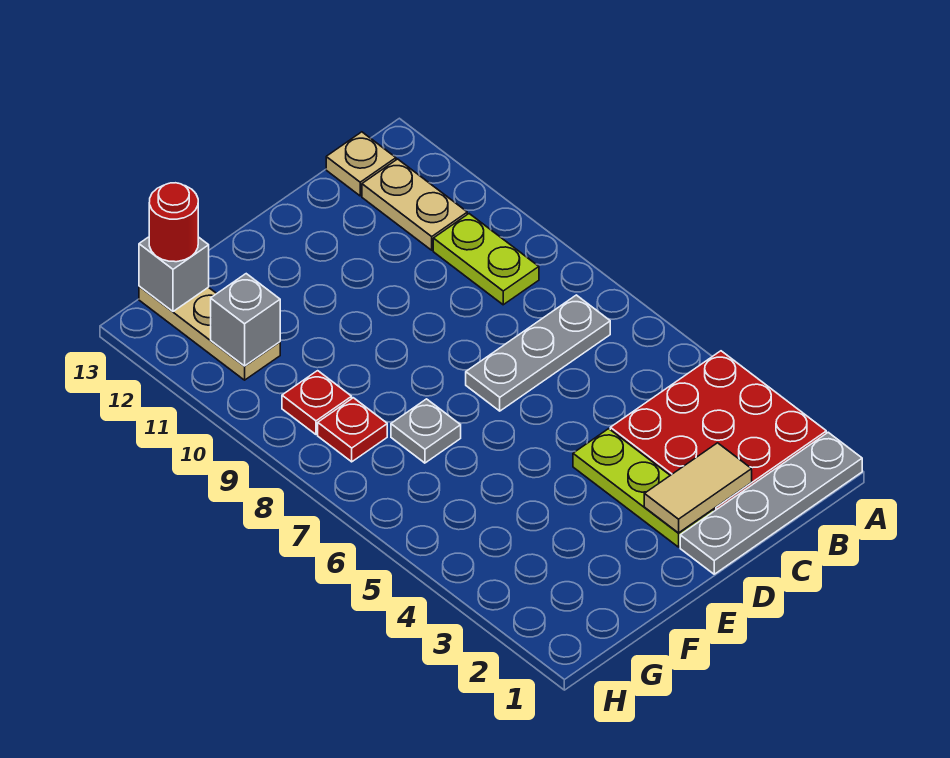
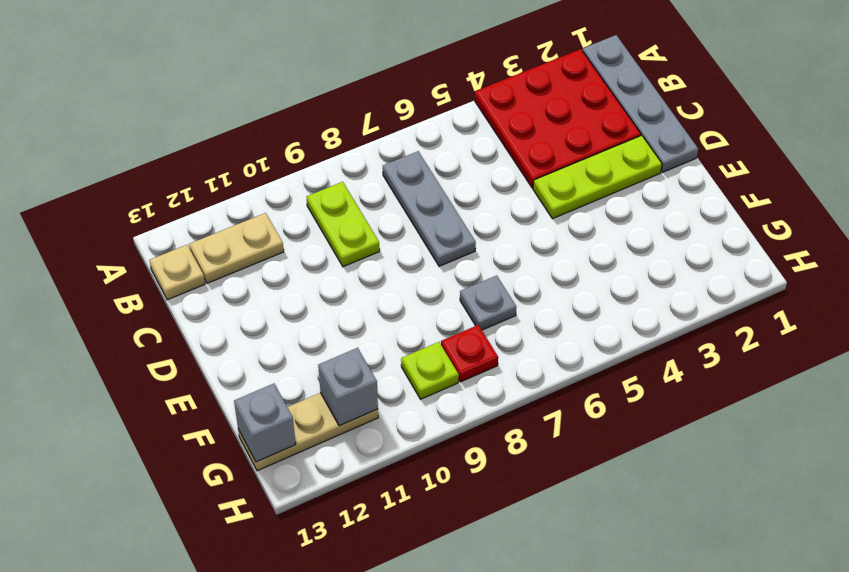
lime 1x2 plate [433,214,539,305] -> lime 1x2 plate turned to [306,182,380,267]
tan 1x2 tile [644,443,752,533] -> none
red 1x1 plate [282,371,352,434] -> lime 1x1 plate [401,342,459,399]
red 1x1 round brick [149,183,198,262] -> none

